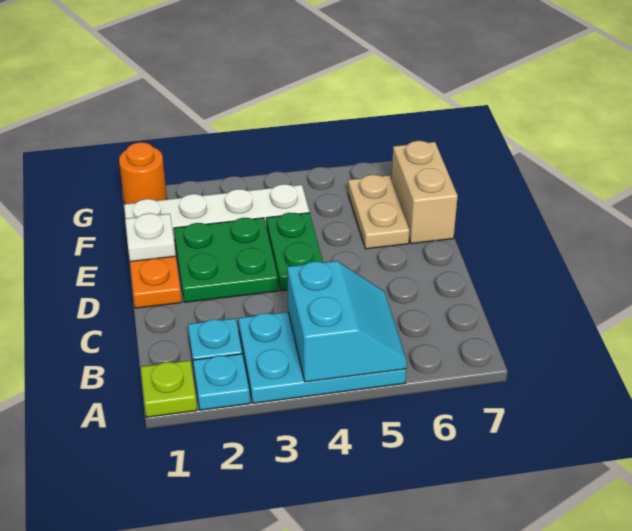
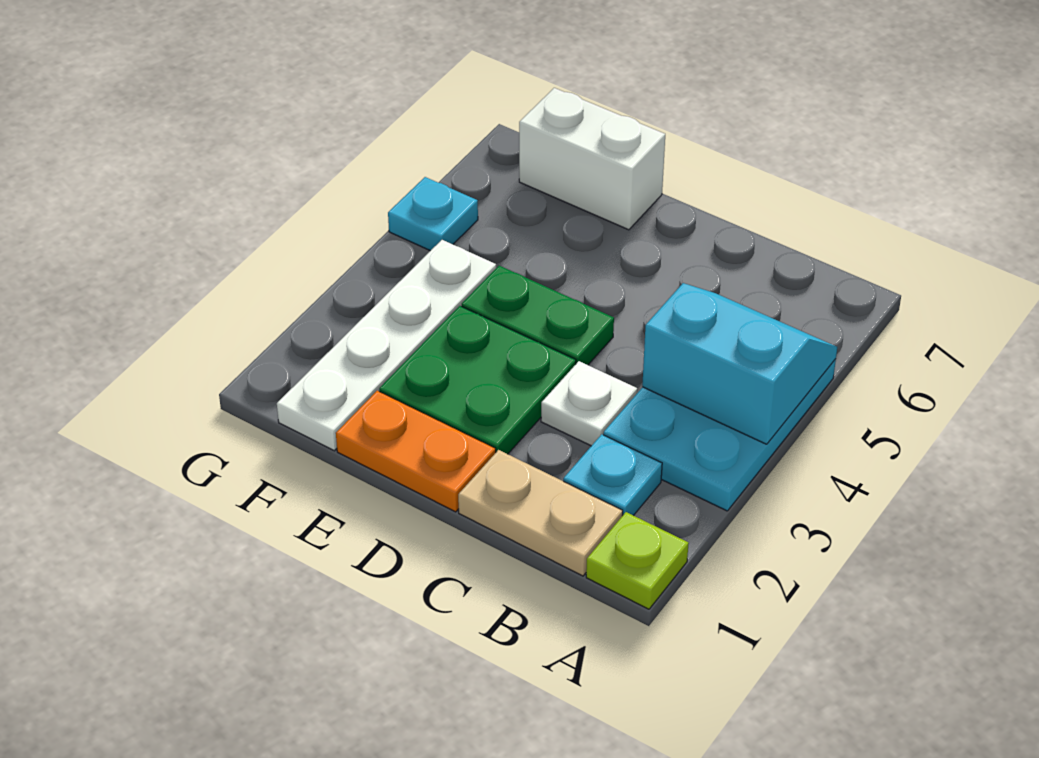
cyan 1x1 plate [193,354,250,410] -> cyan 1x1 plate moved to [388,177,478,251]
white 1x1 plate [125,213,176,262] -> white 1x1 plate moved to [541,361,637,446]
tan 1x2 plate [348,175,409,249] -> tan 1x2 plate moved to [458,450,623,576]
tan 1x2 brick [392,141,458,244] -> white 1x2 brick [519,88,665,230]
orange 1x1 round brick [119,142,167,204] -> none

